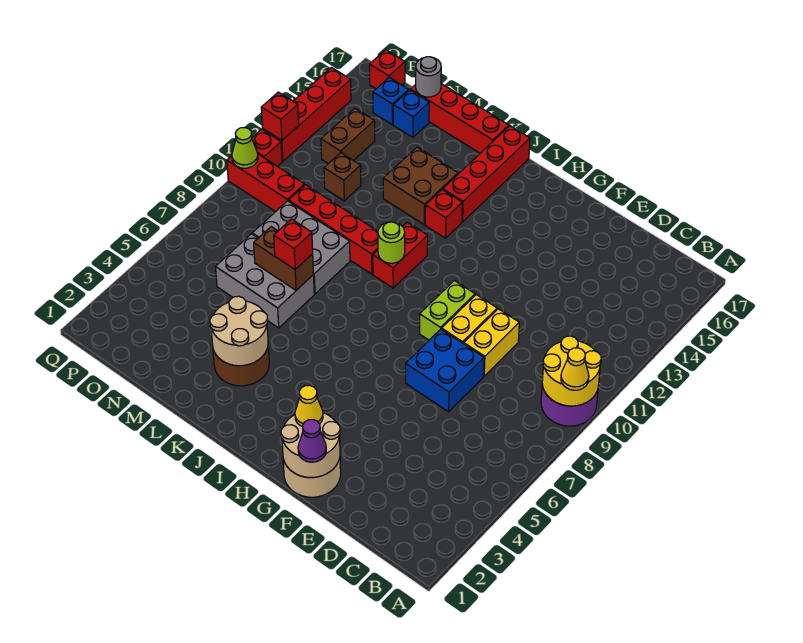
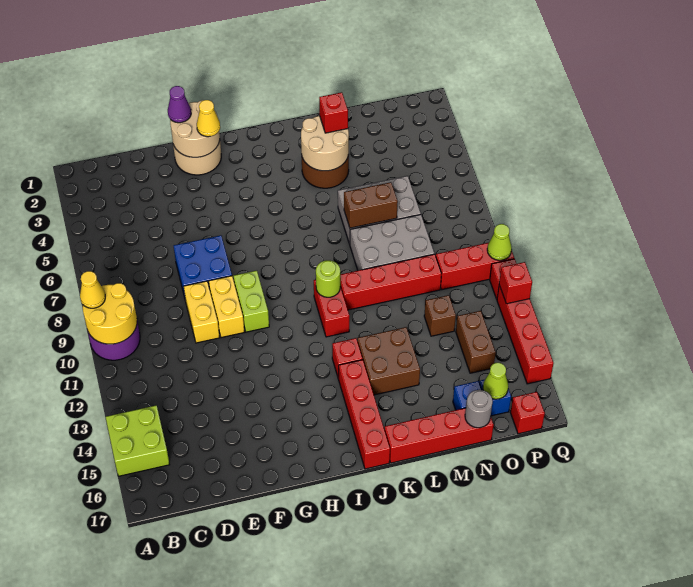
none -> lime 2x2 brick [106,405,170,476]
red 1x1 brick [274,219,313,269] -> red 1x1 brick moved to [319,92,348,133]
none -> lime 1x1 cone [483,363,508,399]

